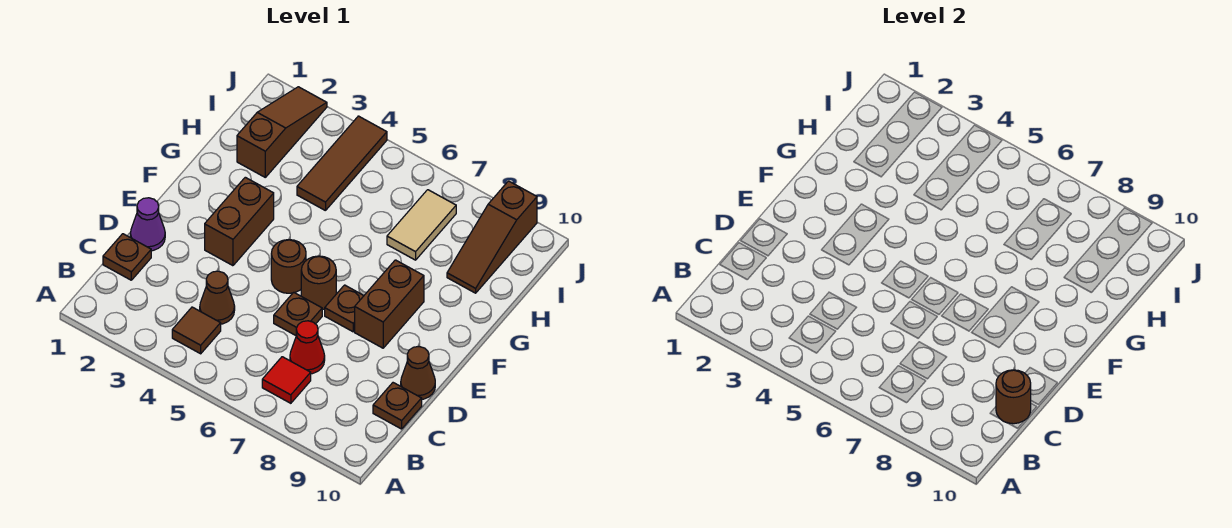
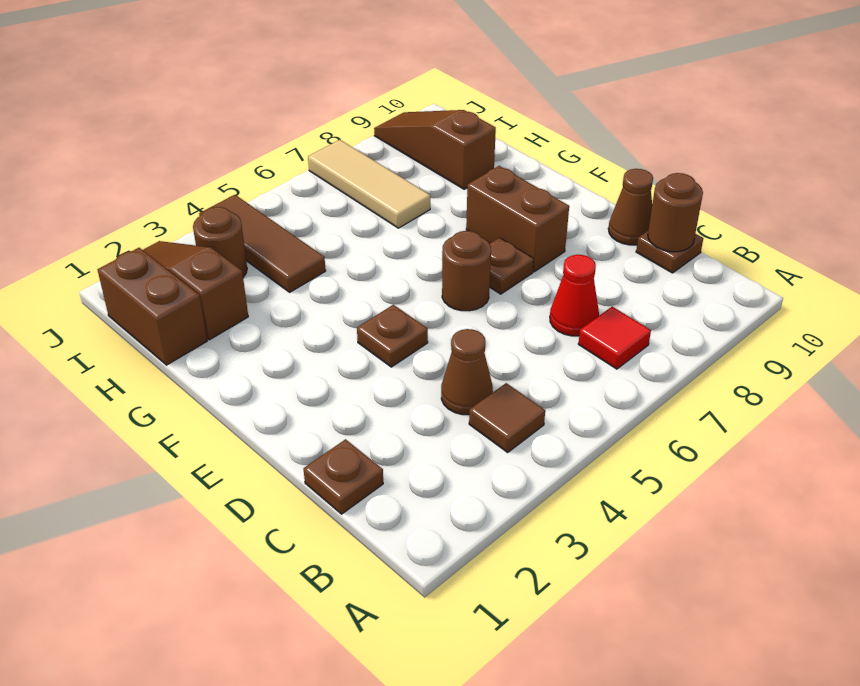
purple 1x1 cone [130,198,165,251] -> none
brown 1x1 plate [274,292,322,336] -> brown 1x1 plate moved to [357,305,428,367]
brown 1x2 brick [205,177,274,266] -> brown 1x2 brick moved to [98,248,207,365]
brown 1x1 round brick [271,240,306,293] -> brown 1x1 round brick moved to [193,207,247,277]
tan 1x2 tile [387,190,456,260] -> tan 1x3 tile [308,140,430,228]
brown 1x3 slope [447,181,537,293] -> brown 1x3 slope turned to [374,110,496,189]

